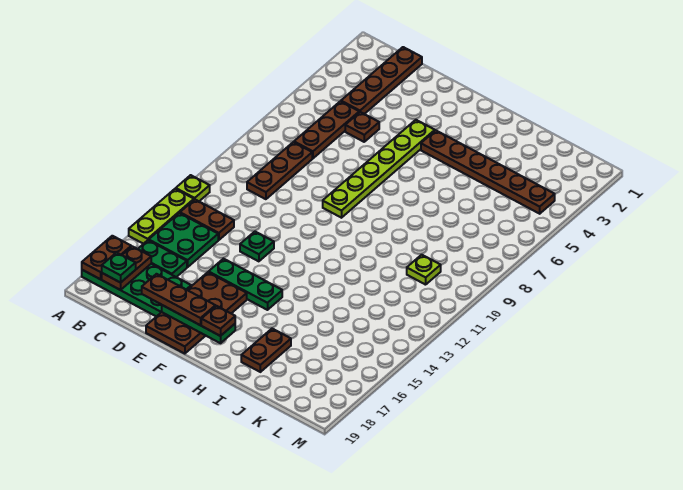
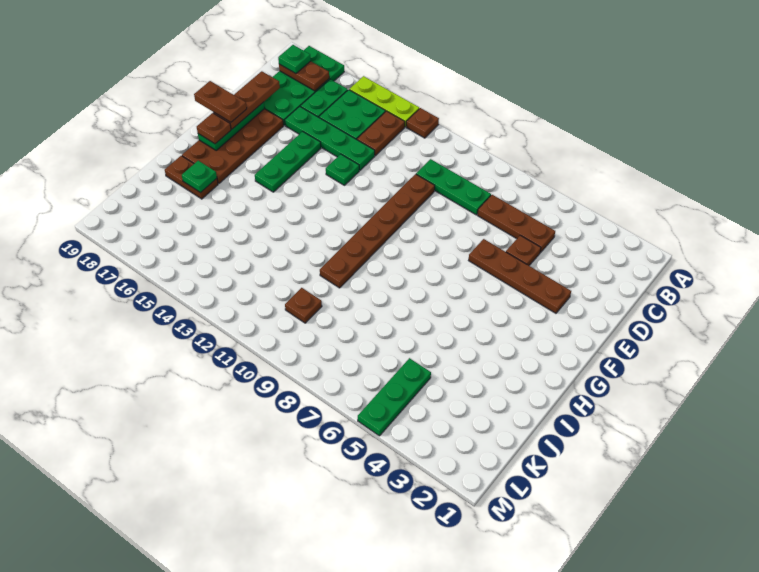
lime 1x1 plate [176,175,210,201] -> brown 1x1 plate [406,108,439,138]
brown 1x2 plate [82,236,131,279] -> brown 1x2 plate moved to [194,81,247,122]
brown 1x4 plate [341,47,422,114] -> brown 1x4 plate moved to [469,239,571,313]
brown 1x3 plate [247,142,312,199] -> green 1x3 plate [416,159,491,215]
none -> green 1x4 plate [285,106,375,170]
brown 2x4 plate [146,272,247,354] -> brown 2x4 plate turned to [182,109,284,184]
lime 1x6 plate [323,120,435,218] -> none
brown 1x6 plate [421,131,555,214] -> brown 1x6 plate moved to [320,174,435,288]
none -> green 1x1 plate [182,161,217,193]
none -> green 1x3 plate [358,358,431,436]
lime 1x1 plate [407,255,441,285] -> brown 1x1 plate [285,288,322,323]

